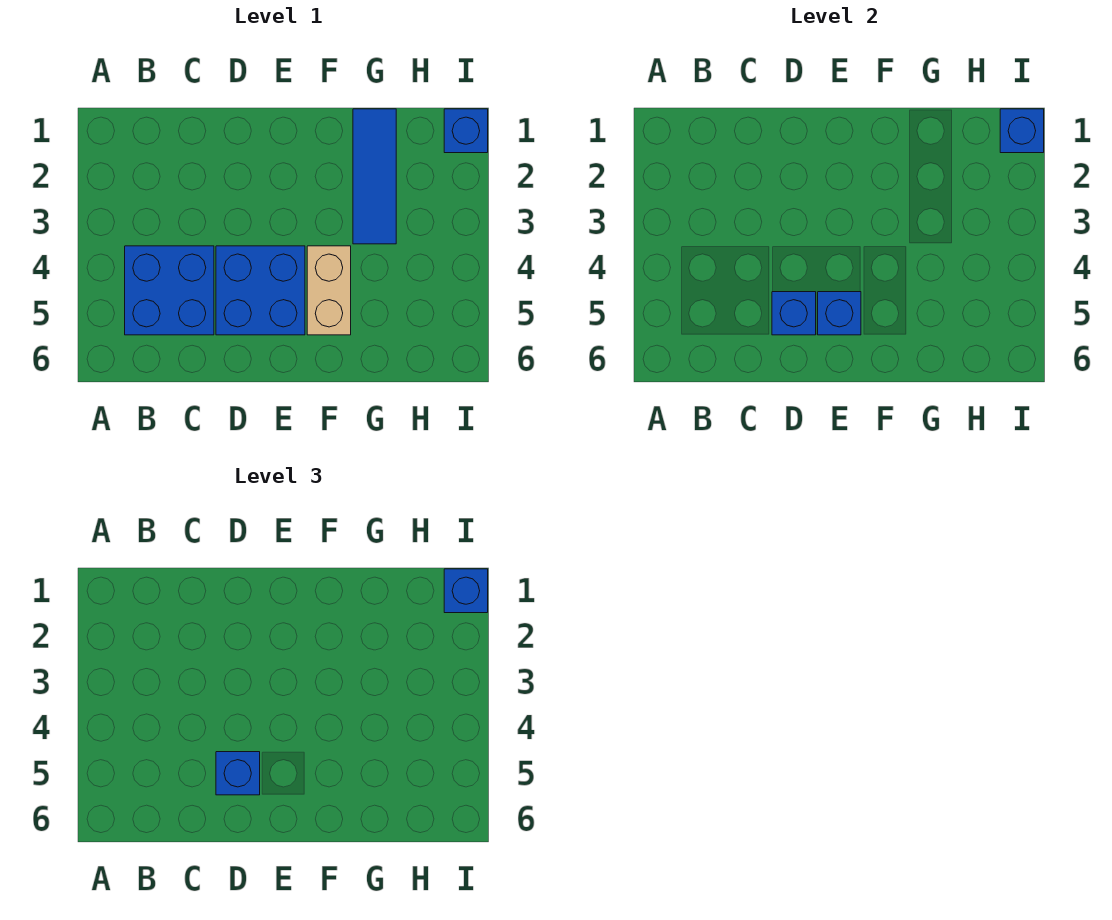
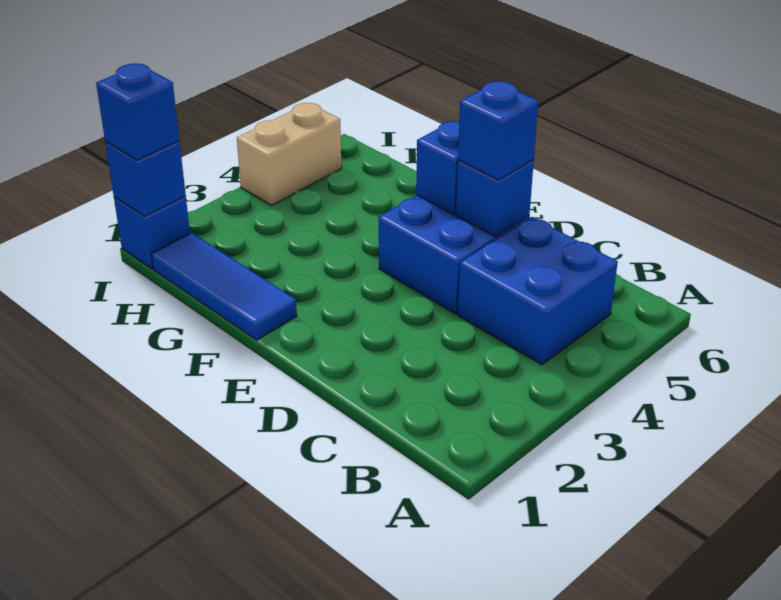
tan 1x2 brick [307,246,351,335] -> tan 1x2 brick moved to [237,103,342,205]
blue 1x3 tile [353,109,396,244] -> blue 1x3 tile turned to [152,233,297,340]

